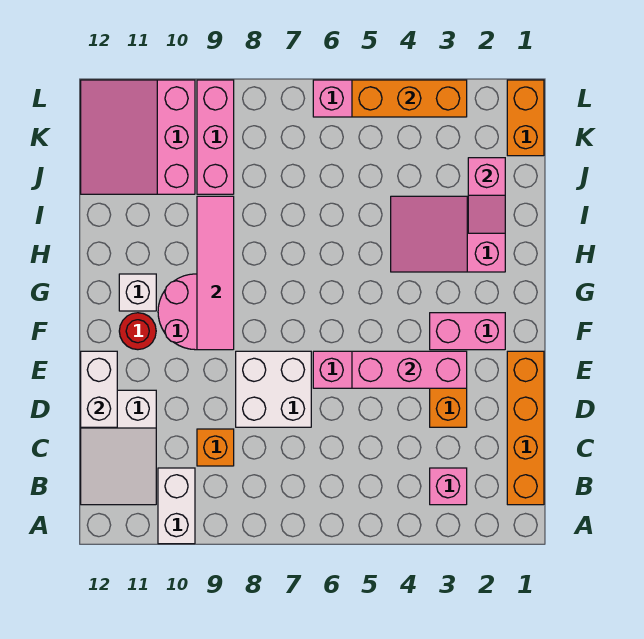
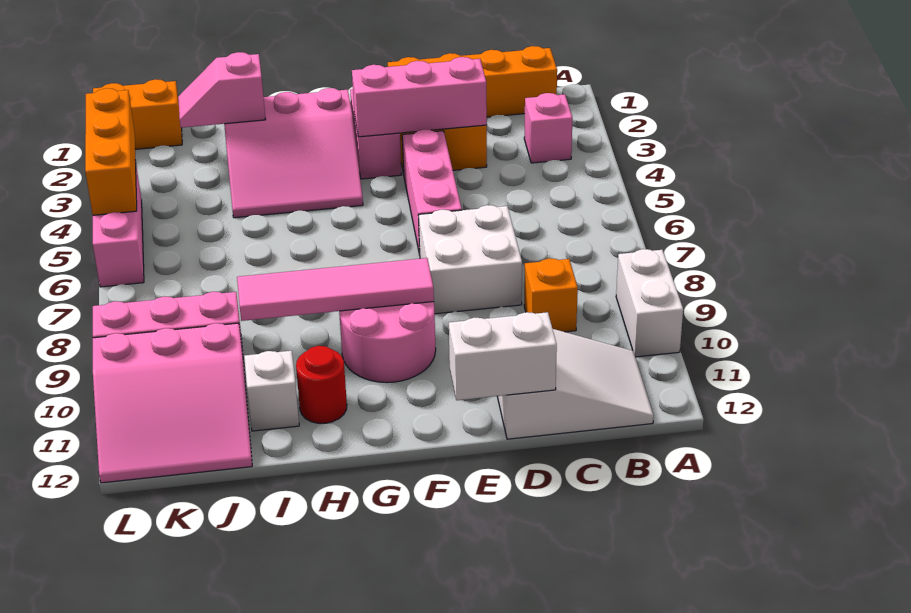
white 1x2 brick [158,468,195,544] -> white 1x2 brick turned to [616,249,683,357]
pink 1x3 brick [352,351,467,388] -> pink 1x3 brick turned to [352,57,487,137]
red 1x1 round brick [119,313,156,350] -> red 1x1 round brick moved to [296,346,347,423]
white 1x1 brick [119,274,156,311] -> white 1x1 brick moved to [244,351,299,431]
pink 2x3 slope [391,196,505,272] -> pink 3x3 slope [224,88,363,218]
pink 1x2 slope [468,158,505,233] -> pink 1x2 slope turned to [178,52,266,128]

